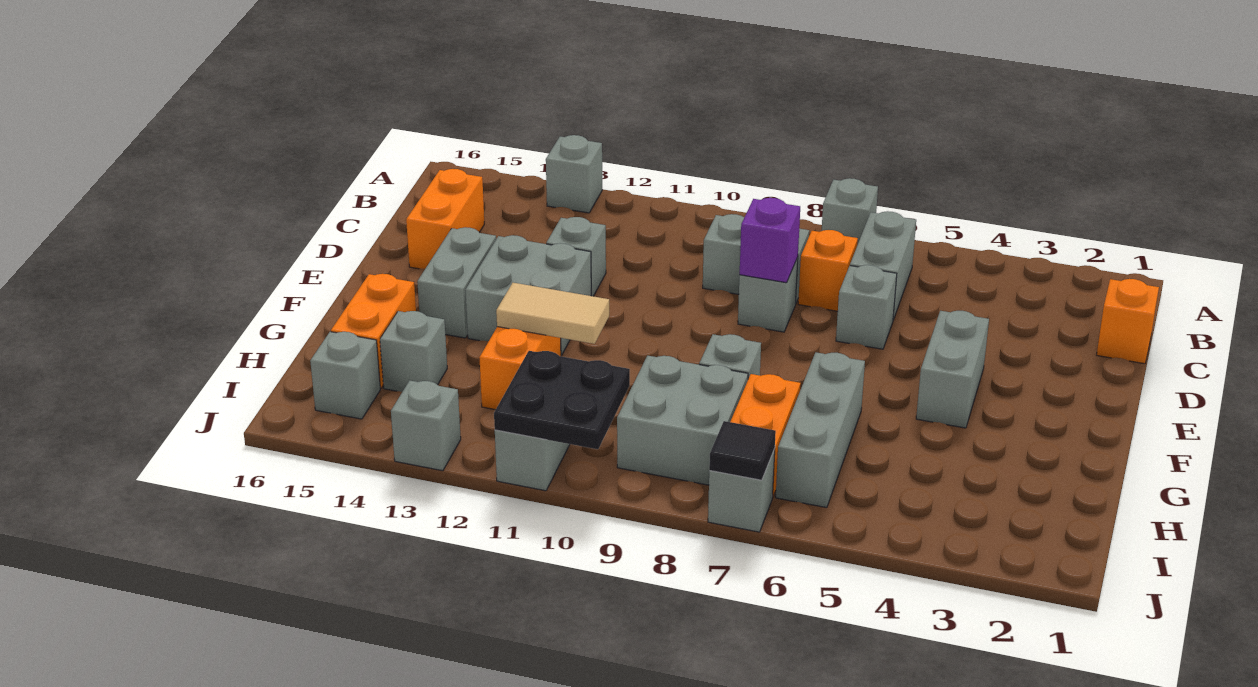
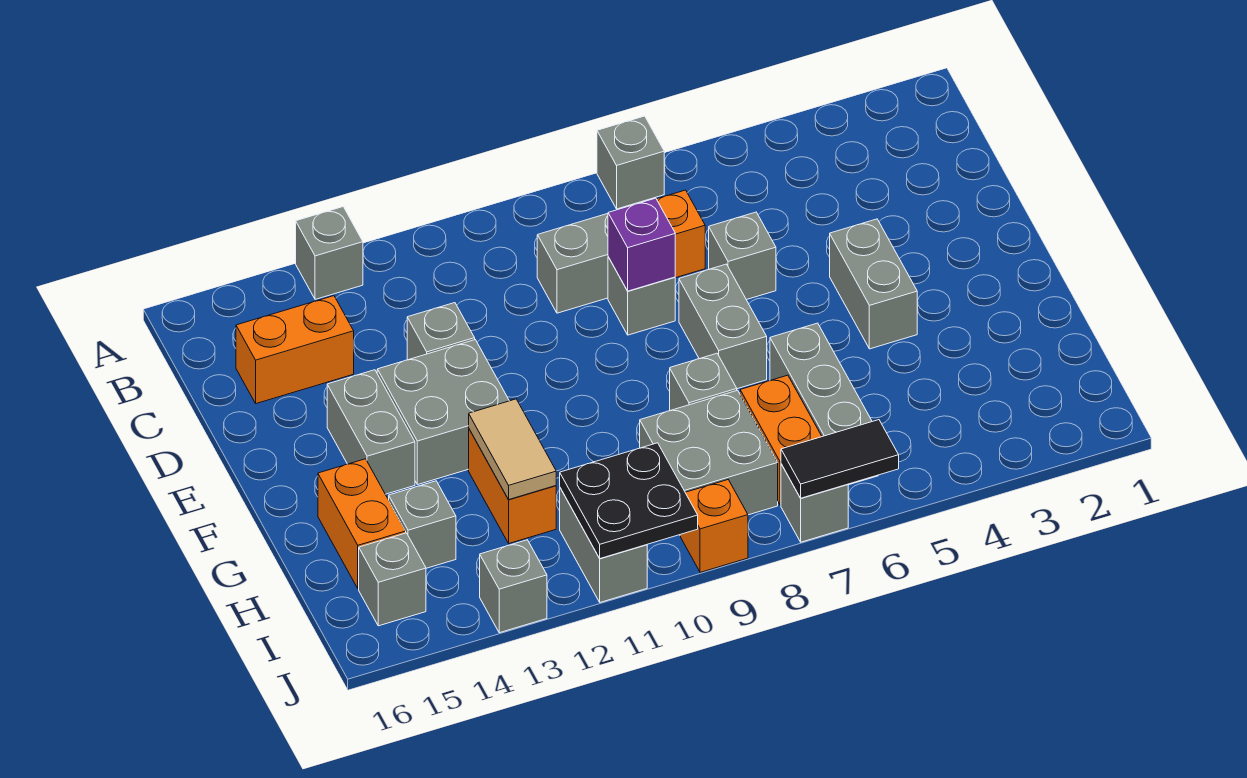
grey 1x2 brick [850,211,916,320] -> grey 1x2 brick moved to [679,264,767,389]
orange 1x1 brick [1097,279,1159,364] -> orange 1x1 brick moved to [681,480,748,572]
orange 1x2 brick [406,169,484,269] -> orange 1x2 brick turned to [236,296,354,404]
tan 1x2 tile [496,283,609,344] -> tan 1x2 tile turned to [469,399,556,499]
black 1x1 tile [709,421,776,480] -> black 1x2 tile [781,420,899,498]

